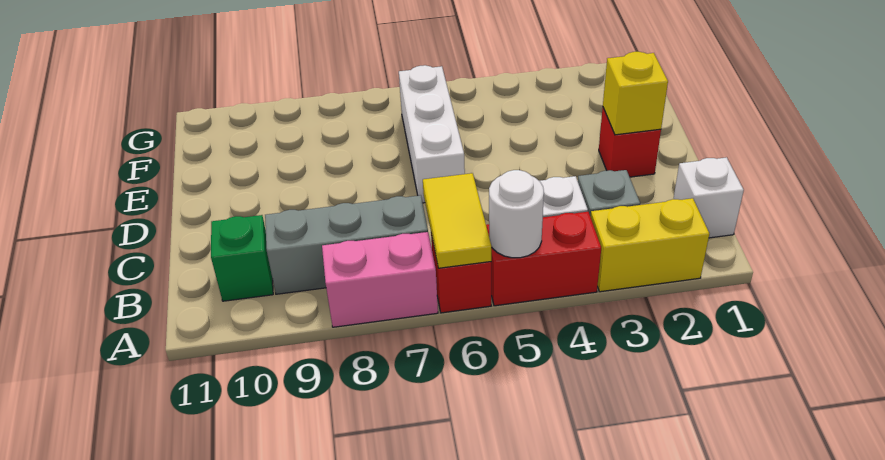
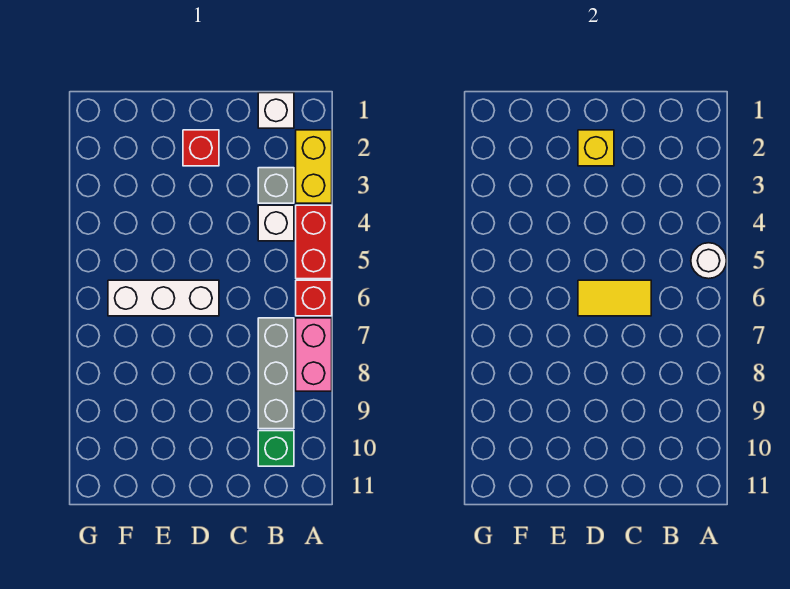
yellow 1x2 tile [423,173,492,268] -> yellow 1x2 tile moved to [578,280,651,316]

